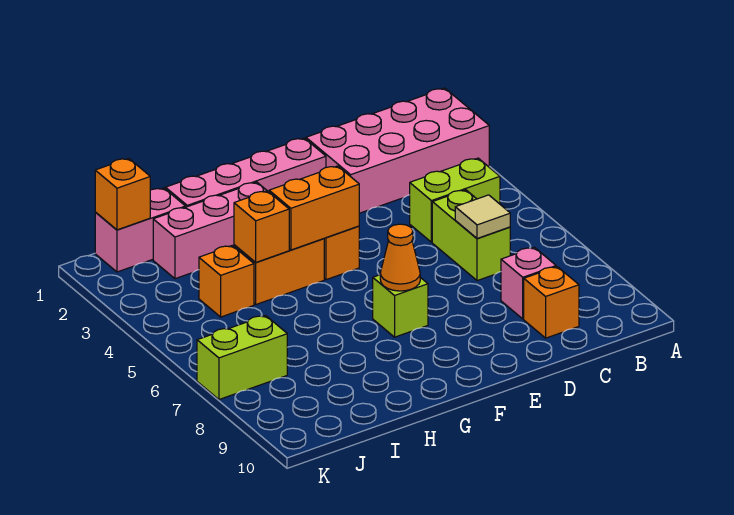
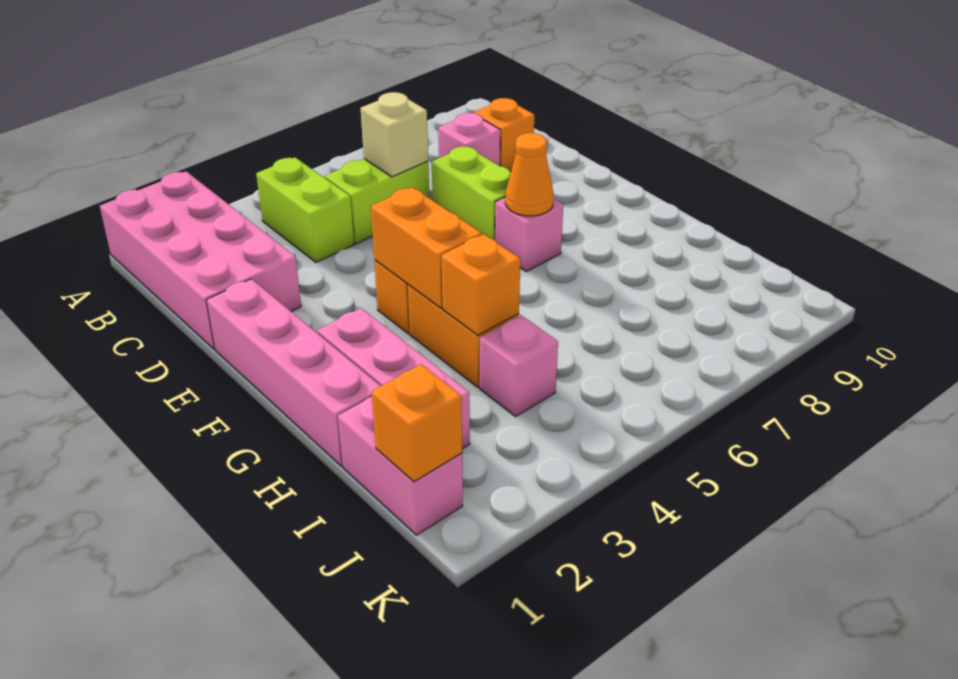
tan 1x1 tile [455,195,510,238] -> tan 1x1 brick [361,92,428,177]
lime 1x1 brick [373,275,428,337] -> pink 1x1 brick [495,197,563,272]
orange 1x1 brick [199,246,254,317] -> pink 1x1 brick [480,315,558,416]
lime 1x2 brick [197,316,287,399] -> lime 1x2 brick moved to [432,146,511,240]

